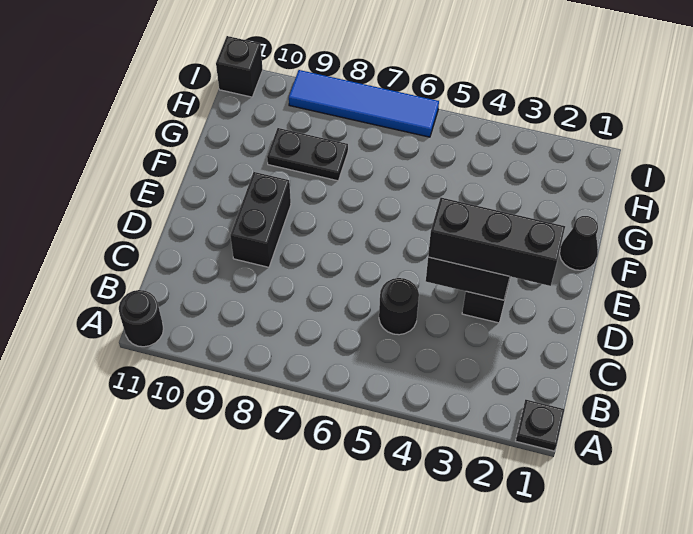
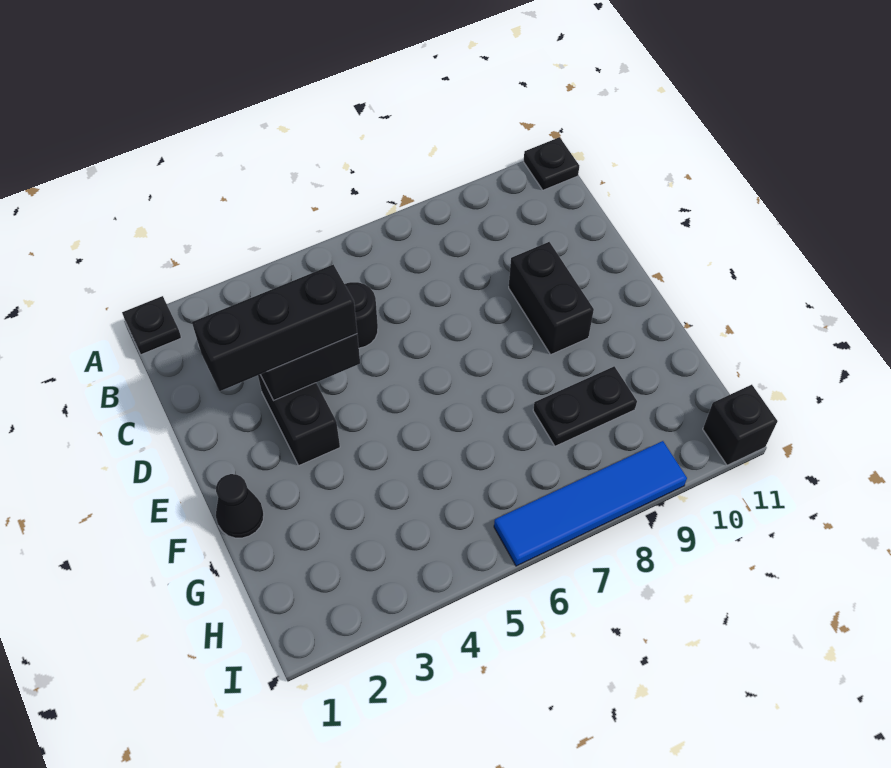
black 1x1 round brick [119,290,163,347] -> black 1x1 plate [523,137,579,190]

